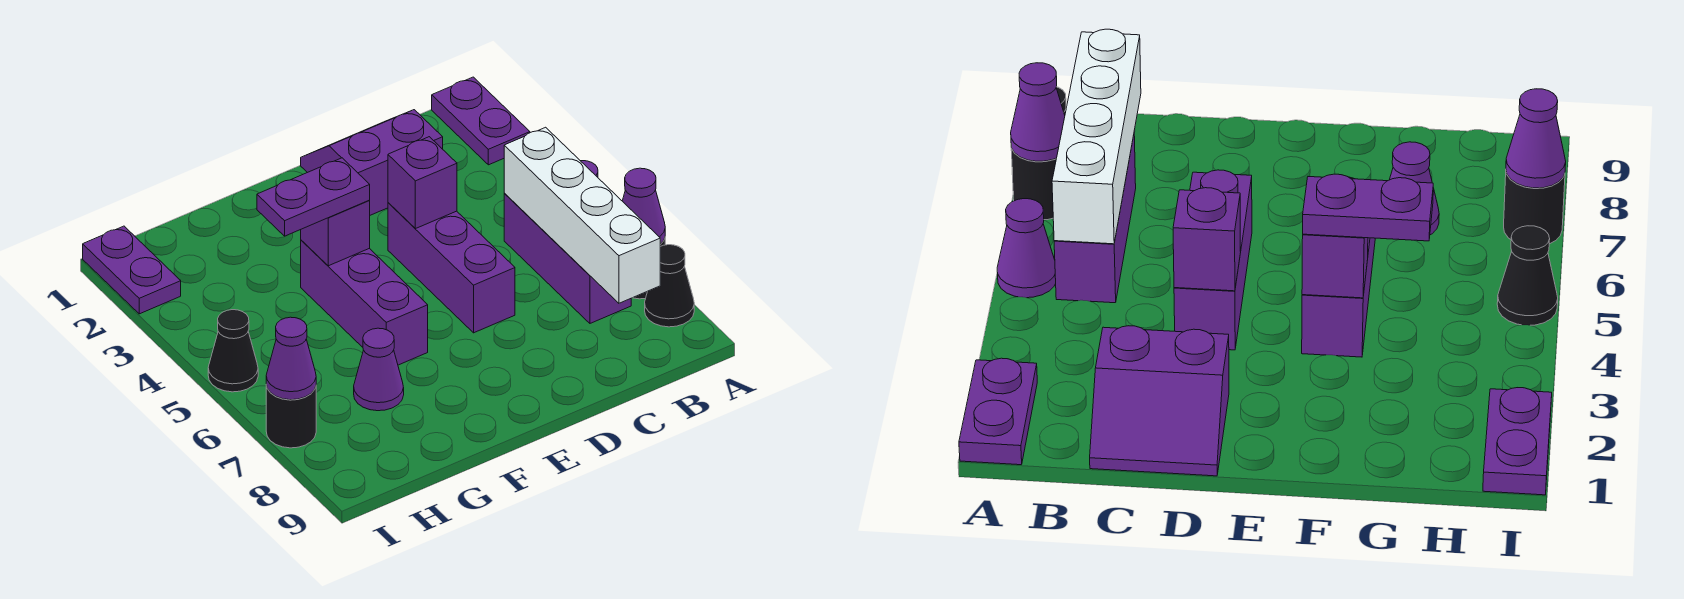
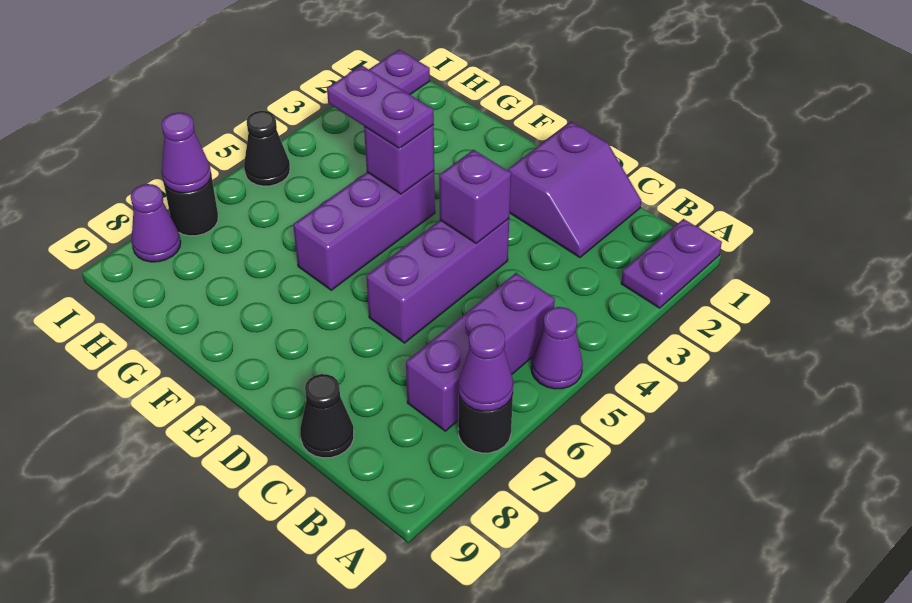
black 1x1 cone [645,245,694,327] -> black 1x1 cone moved to [300,374,354,458]
white 1x4 brick [504,127,660,303] -> none
purple 2x2 slope [301,110,443,215] -> purple 2x2 slope turned to [508,122,641,257]
purple 1x1 cone [354,328,404,411] -> purple 1x1 cone moved to [131,184,181,262]

